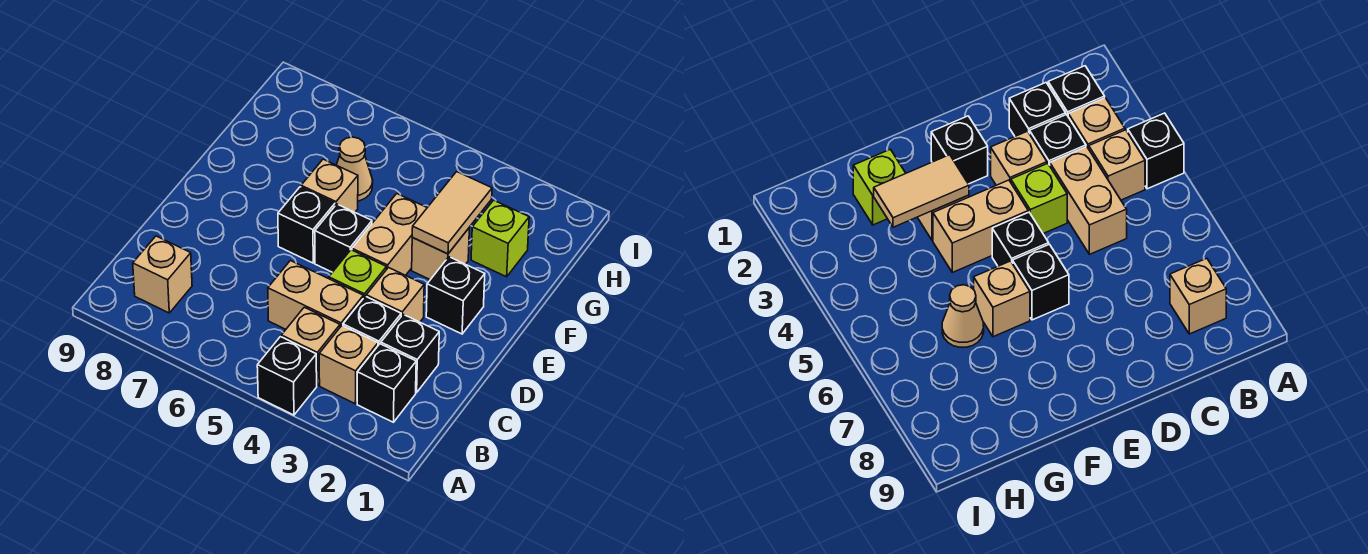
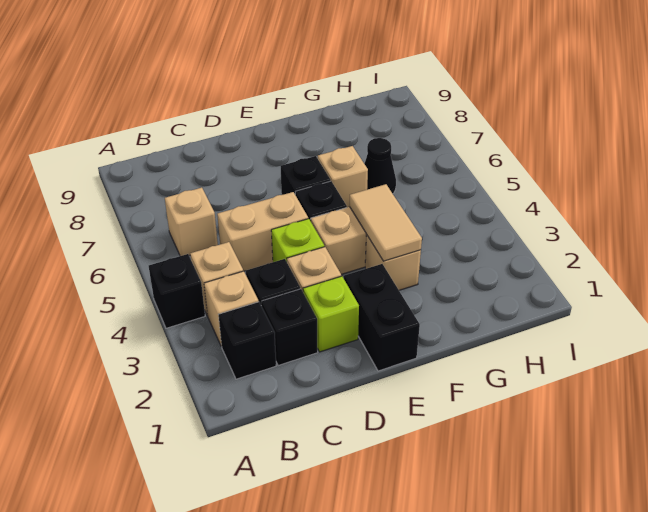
tan 1x1 brick [133,236,192,313] -> tan 1x1 brick moved to [165,188,218,256]
tan 1x2 brick [268,261,363,329] -> tan 1x2 brick turned to [217,192,308,271]
black 1x1 brick [426,257,485,334] -> black 1x2 brick [344,264,420,371]
tan 1x2 tile [412,172,492,254] -> tan 1x2 tile turned to [350,184,422,261]
lime 1x1 brick [471,200,529,277] -> lime 1x1 brick moved to [303,276,359,352]
tan 1x1 cone [337,137,373,201] -> black 1x1 cone [364,138,396,194]

